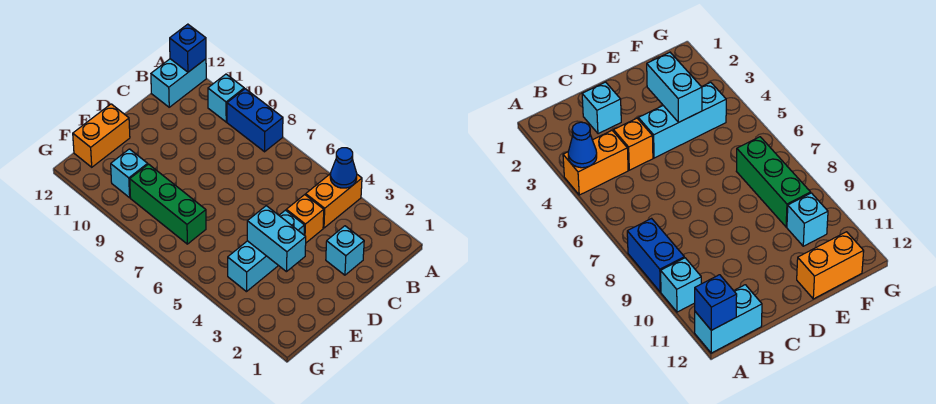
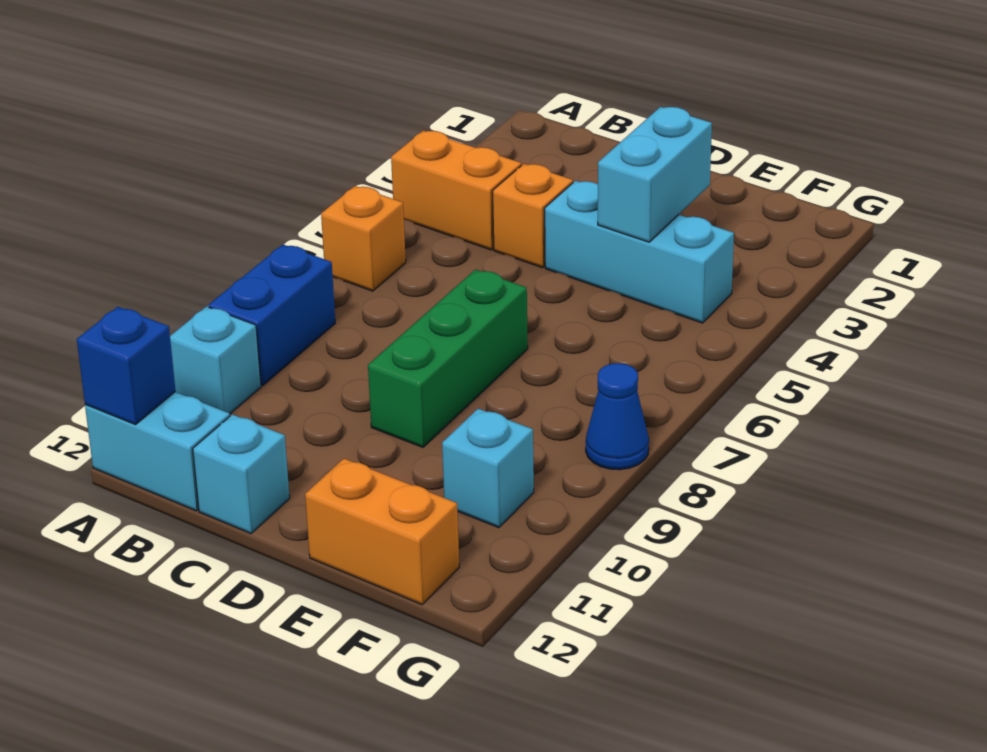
blue 1x1 cone [330,148,357,188] -> blue 1x1 cone moved to [586,363,649,470]
none -> orange 1x1 brick [321,186,406,291]
cyan 1x1 brick [326,226,364,275] -> cyan 1x1 brick moved to [193,414,290,534]
green 1x3 brick [130,164,206,244] -> green 1x3 brick moved to [368,270,528,447]

